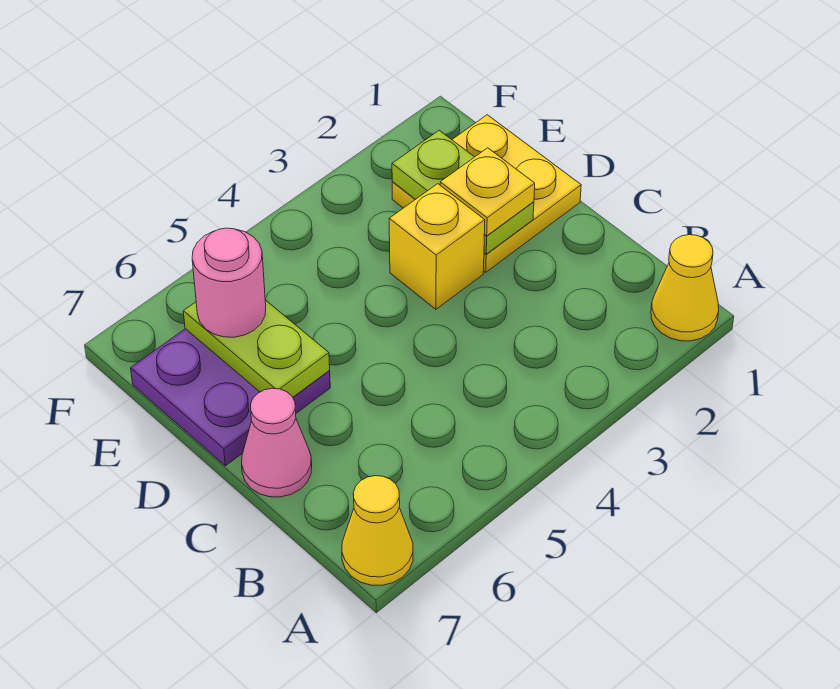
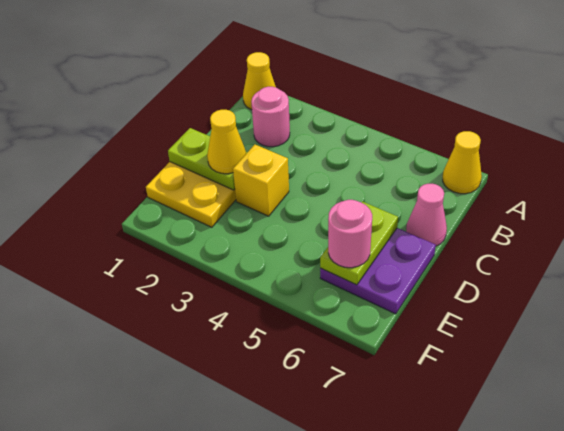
none -> pink 1x1 round brick [251,87,290,147]
lime 1x2 plate [392,130,534,254] -> lime 1x2 plate turned to [168,128,247,190]
yellow 1x1 plate [440,148,535,236] -> yellow 1x1 cone [207,110,246,174]

